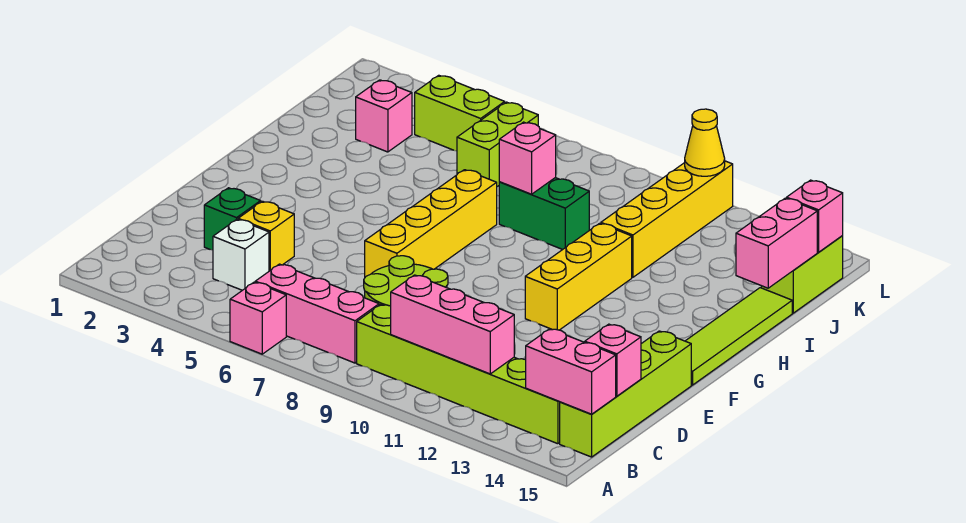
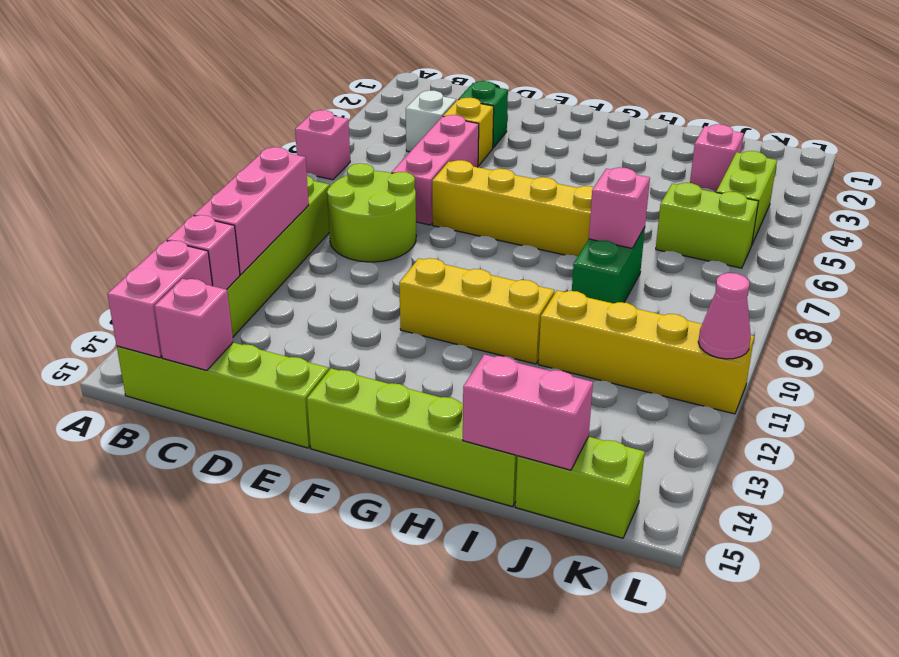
pink 1x3 brick [255,264,379,363] -> pink 1x3 brick moved to [392,115,479,225]
lime 1x4 tile [686,288,792,385] -> lime 1x4 brick [307,368,517,507]
pink 1x1 brick [786,180,843,252] -> pink 1x1 brick moved to [167,215,240,290]
yellow 1x1 cone [685,109,725,176] -> pink 1x1 cone [698,273,751,359]

